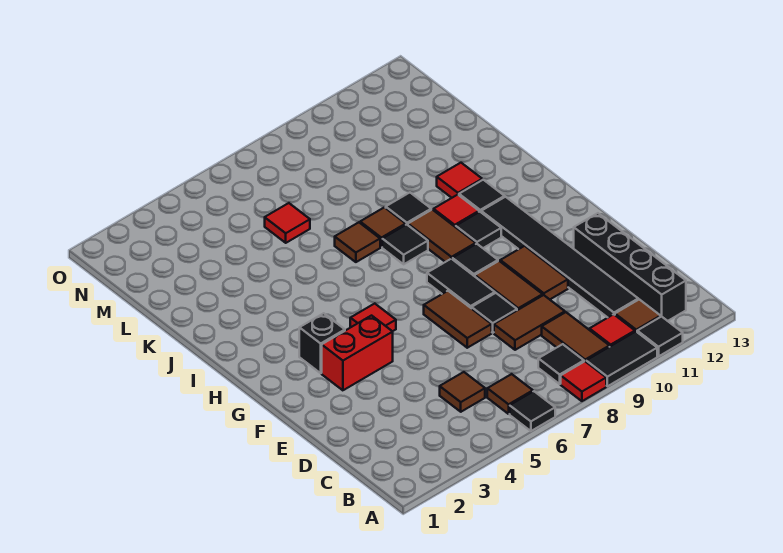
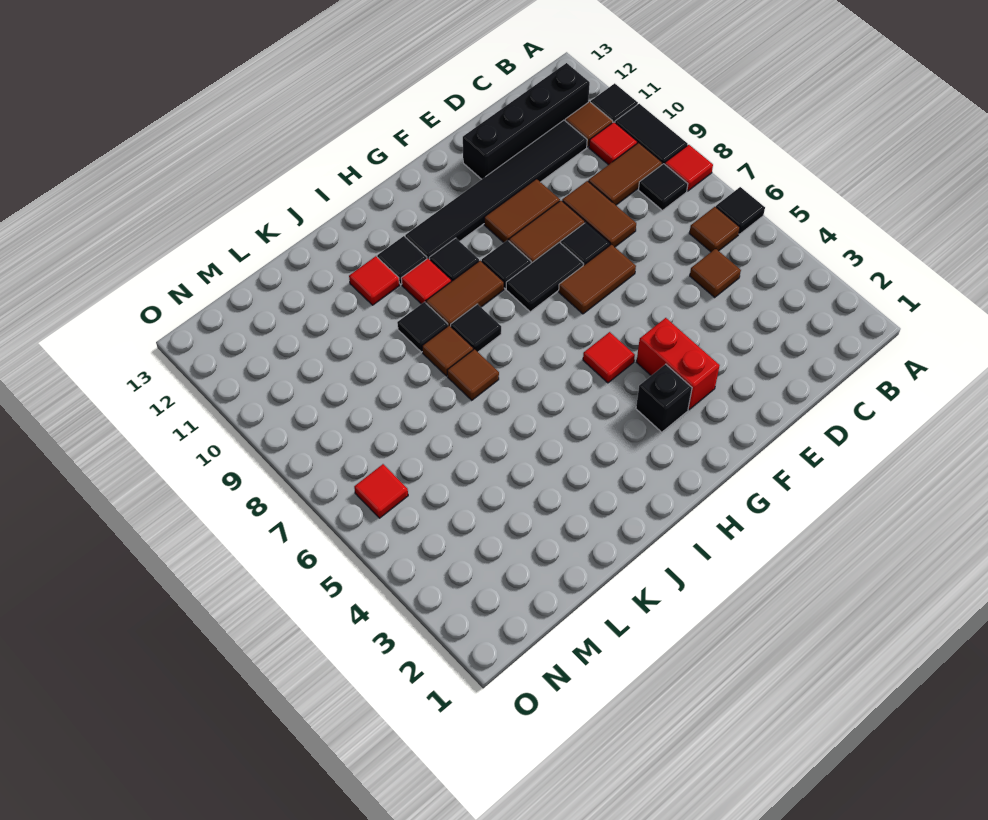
red 1x1 tile [265,203,310,243] -> red 1x1 tile moved to [354,464,408,518]

